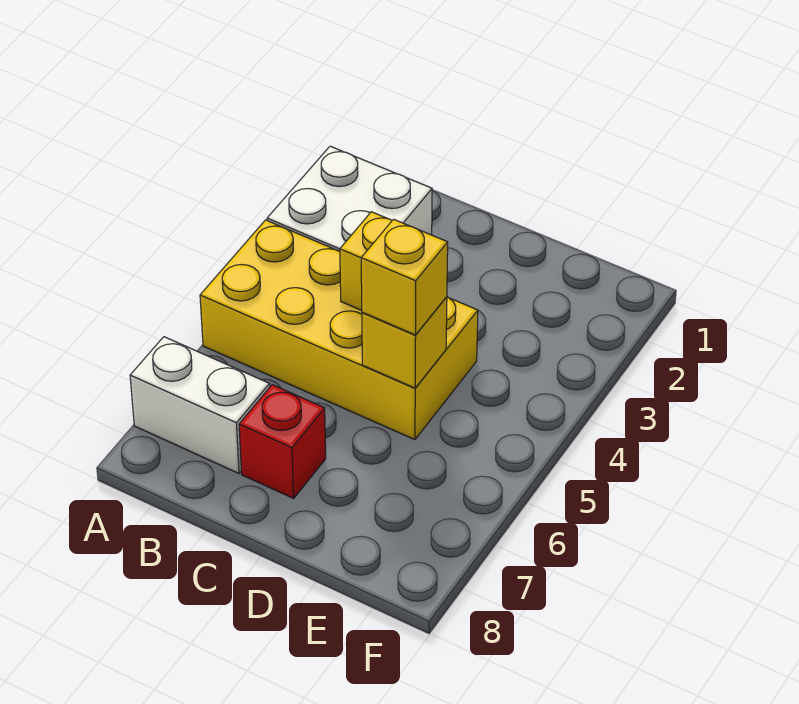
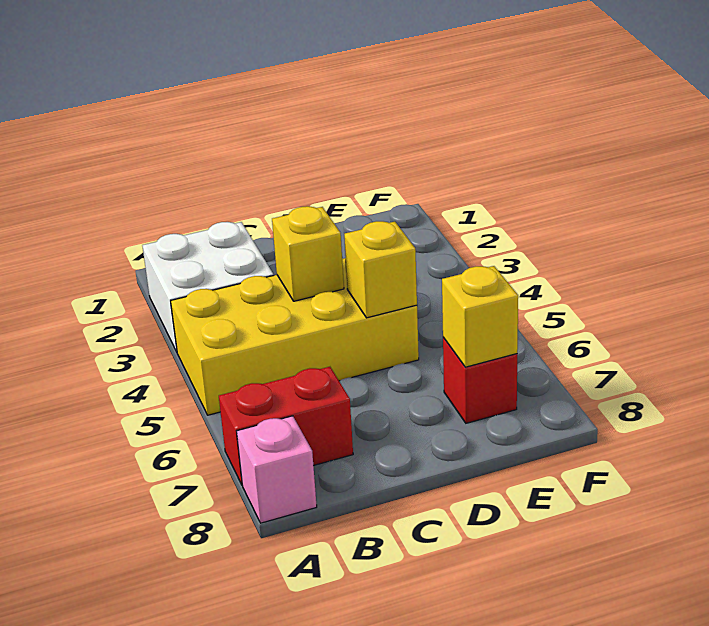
white 1x2 brick [130,337,270,473] -> red 1x2 brick [219,367,353,484]
none -> pink 1x1 brick [237,416,317,523]
red 1x1 brick [239,385,326,498] -> red 1x1 brick moved to [443,337,517,423]
yellow 1x1 brick [361,219,448,335] -> yellow 1x1 brick moved to [442,266,518,367]

